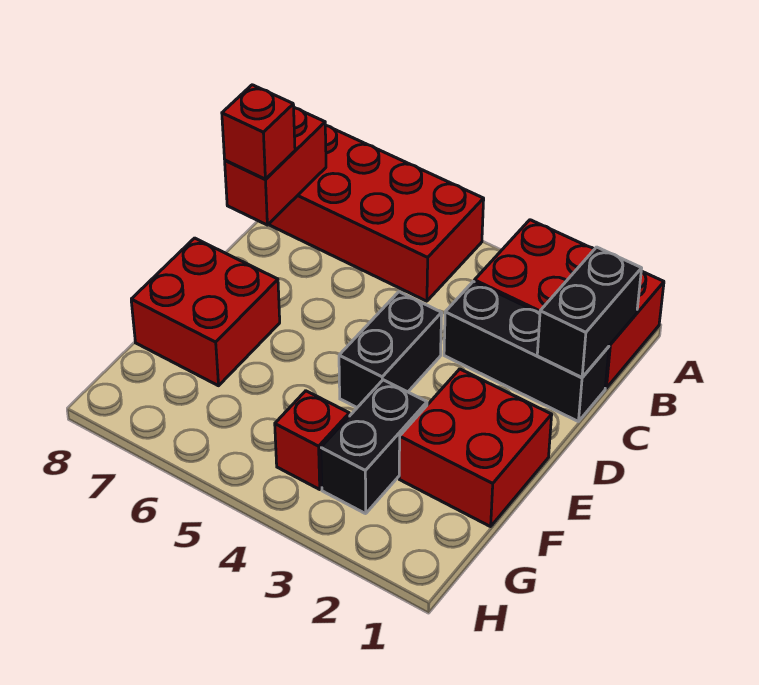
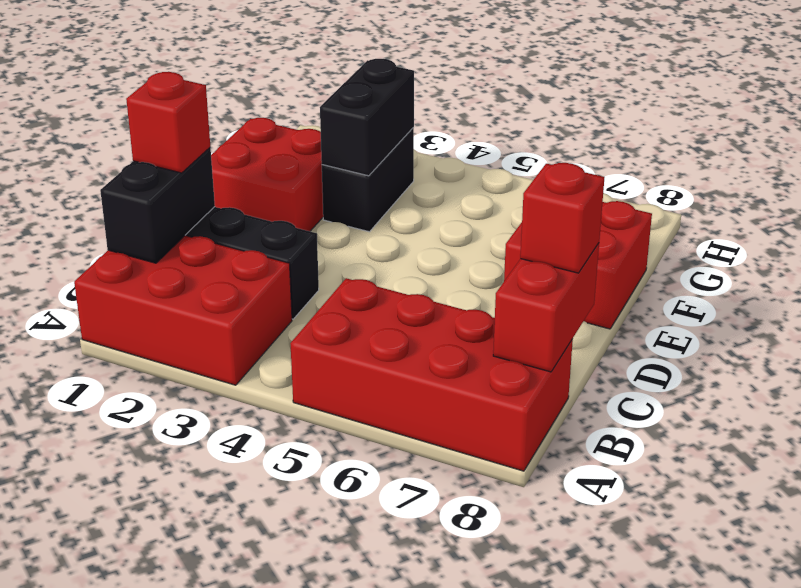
black 1x2 brick [339,292,442,407] -> black 1x2 brick moved to [320,59,414,176]
red 1x1 brick [275,391,349,489] -> red 1x1 brick moved to [126,72,210,173]

